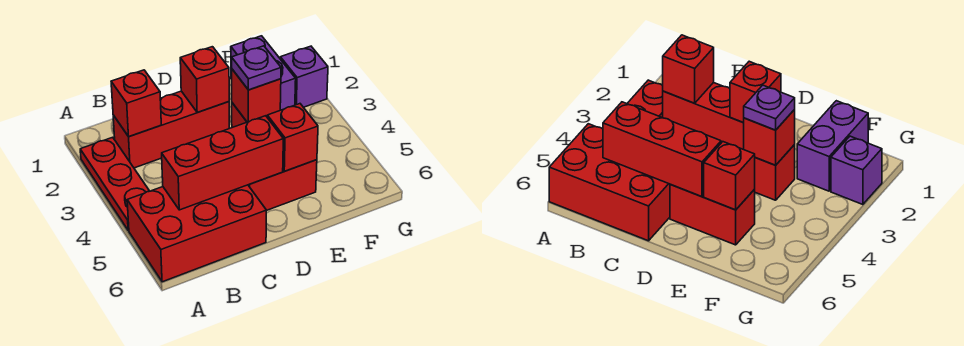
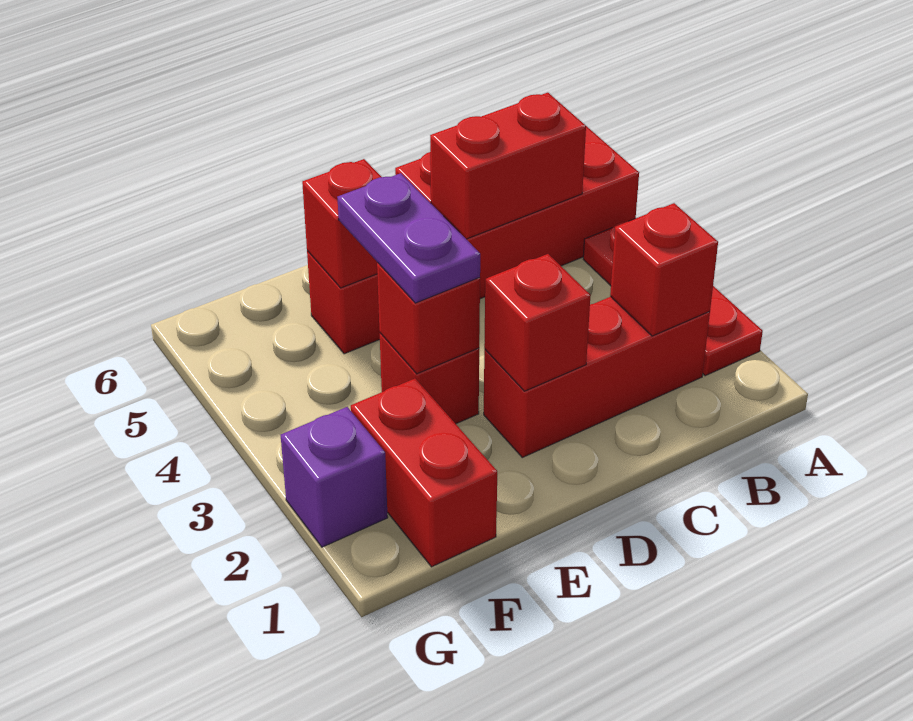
red 1x3 brick [162,116,283,210] -> red 1x2 brick [430,93,586,239]
purple 1x1 plate [232,46,281,90] -> purple 1x2 plate [337,173,480,303]
purple 1x2 brick [231,36,296,110] -> red 1x2 brick [351,378,497,567]

